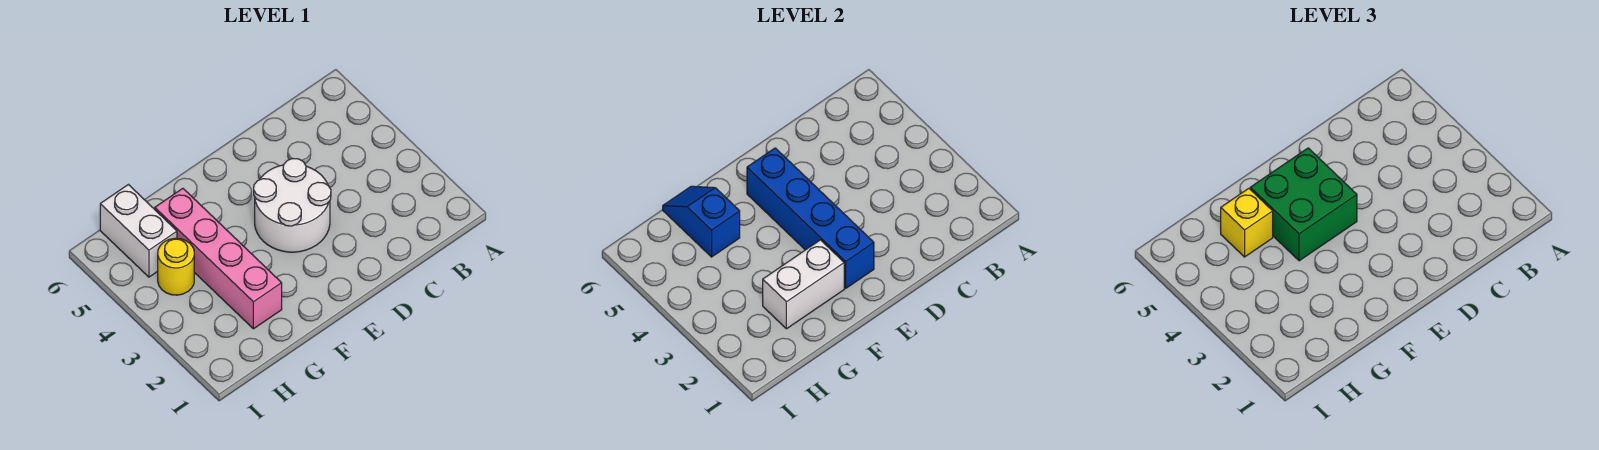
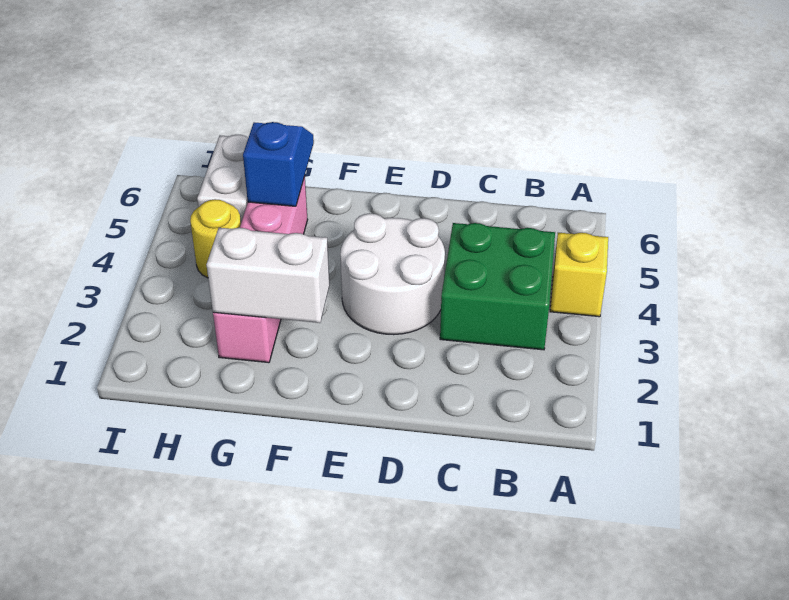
blue 1x4 brick [747,148,874,288] -> none
green 2x2 brick [1250,148,1357,261] -> green 2x2 brick moved to [440,223,555,350]
yellow 1x1 brick [1221,188,1273,257] -> yellow 1x1 brick moved to [550,233,608,317]

